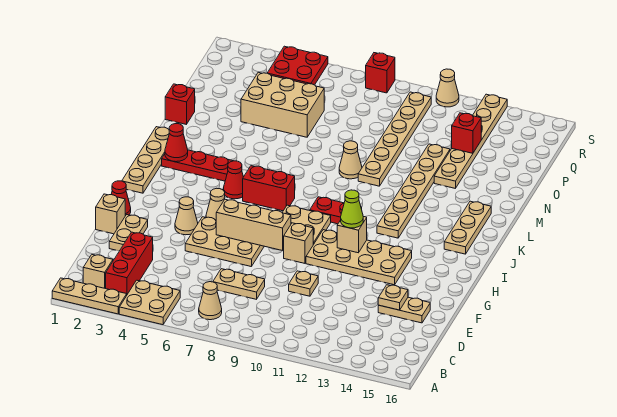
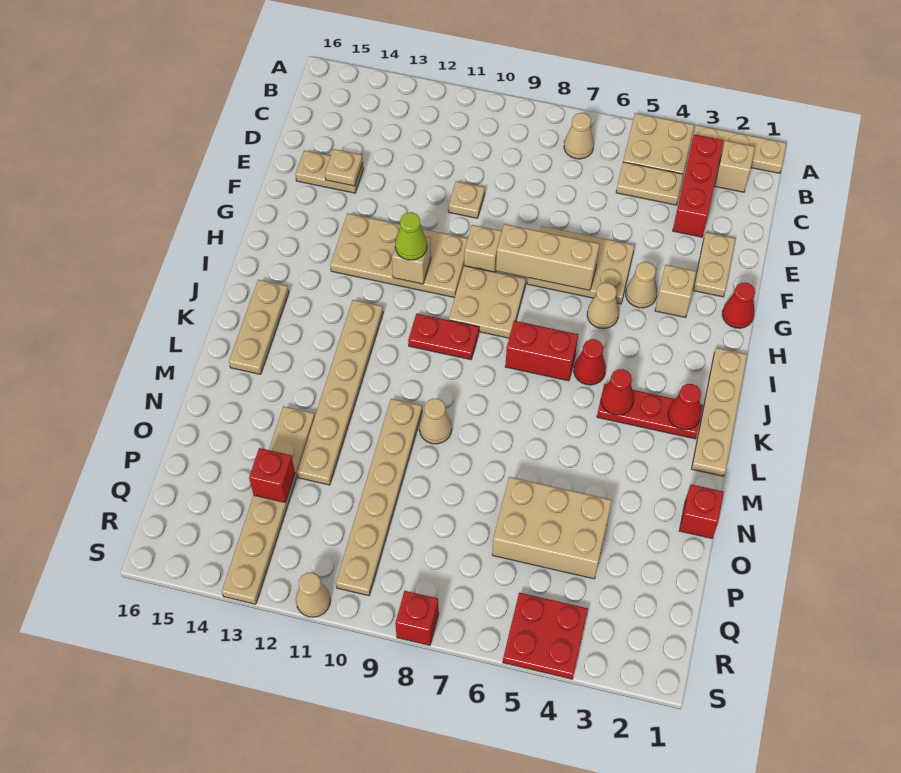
tan 1x2 plate [213,269,265,299] -> tan 1x2 plate moved to [616,162,683,205]
tan 1x1 brick [96,194,125,234] -> tan 1x1 brick moved to [655,265,696,317]
none -> red 1x1 cone [601,369,634,415]

